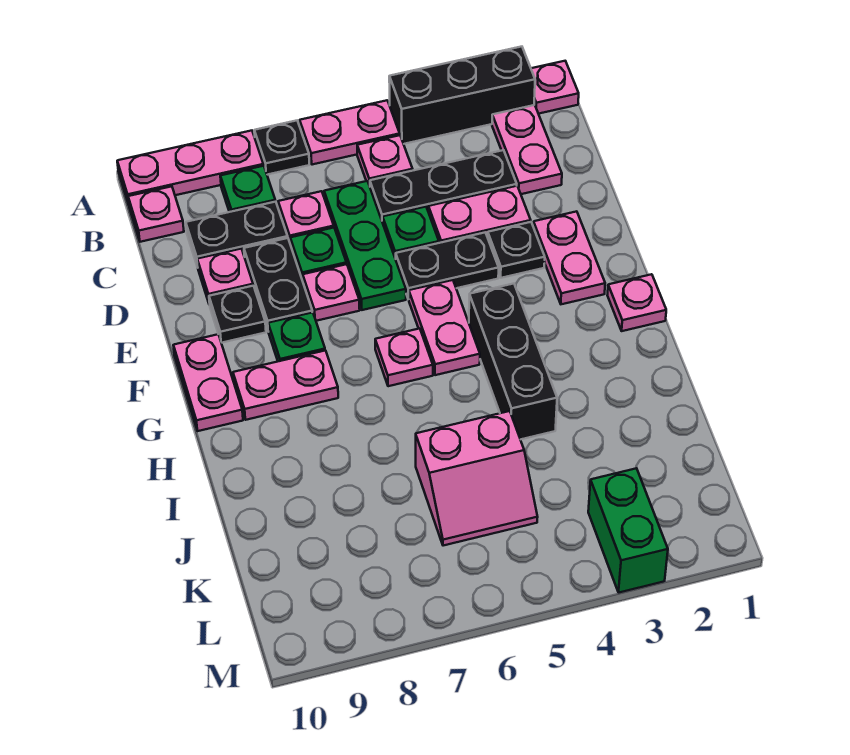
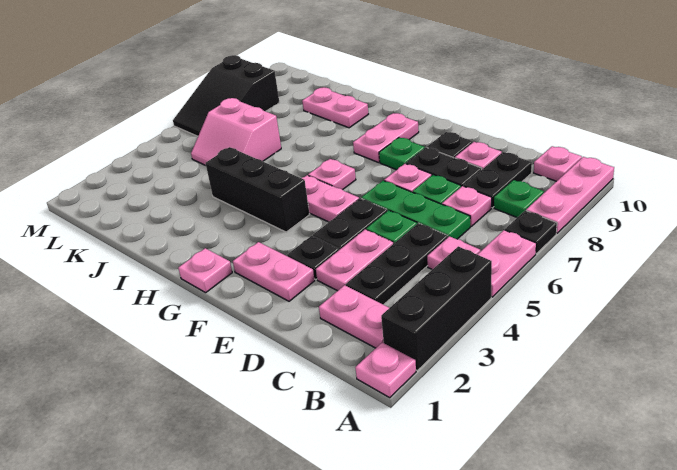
pink 1x2 plate [173,334,243,431] -> pink 1x2 plate moved to [302,87,368,128]
pink 2x2 slope [416,411,538,546] -> pink 2x2 slope turned to [191,98,281,165]
green 1x2 brick [588,468,668,593] -> none
none -> black 2x3 slope [173,55,279,136]

